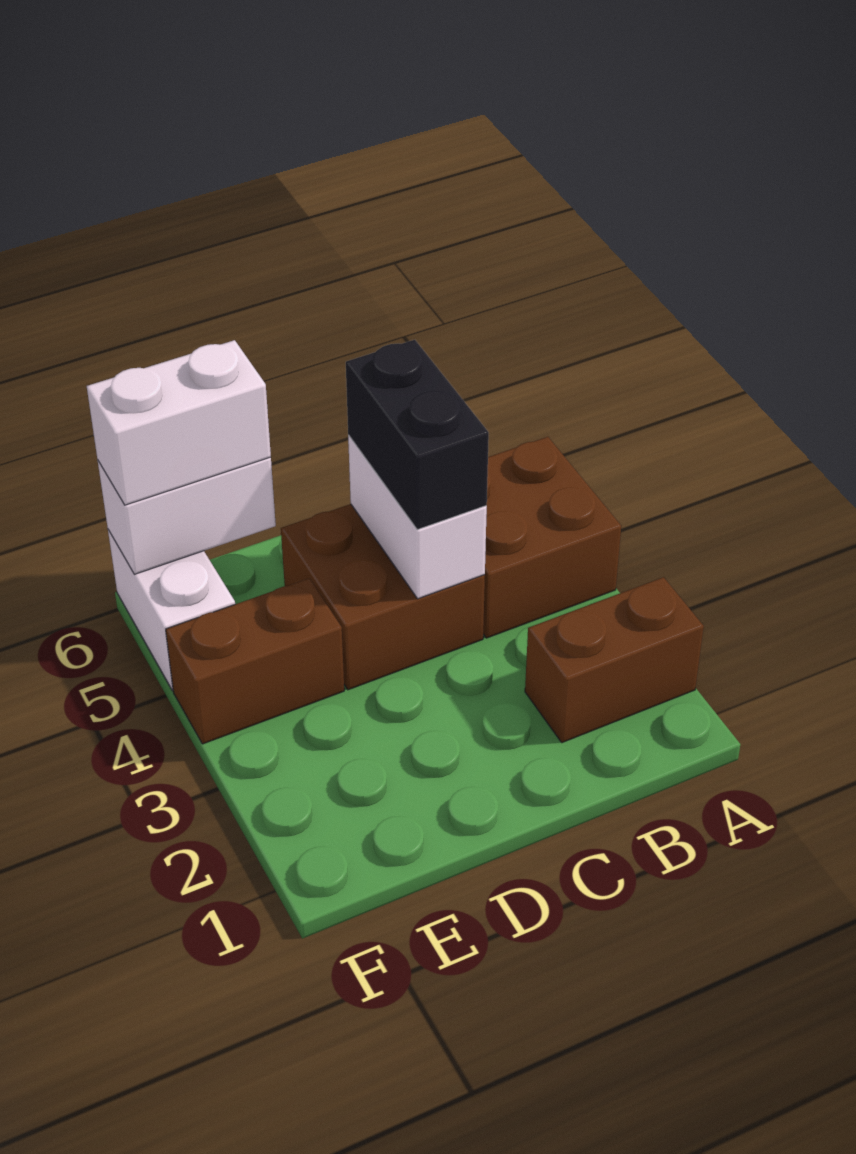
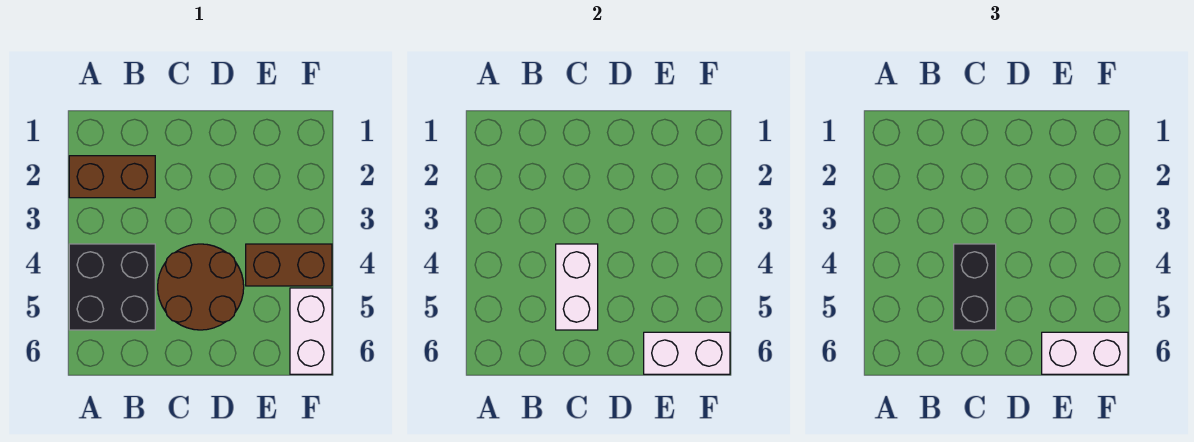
brown 2x2 brick [483,437,621,638] -> black 2x2 brick [69,244,155,330]
brown 2x2 brick [281,504,485,690] -> brown 2x2 round brick [158,244,244,330]

